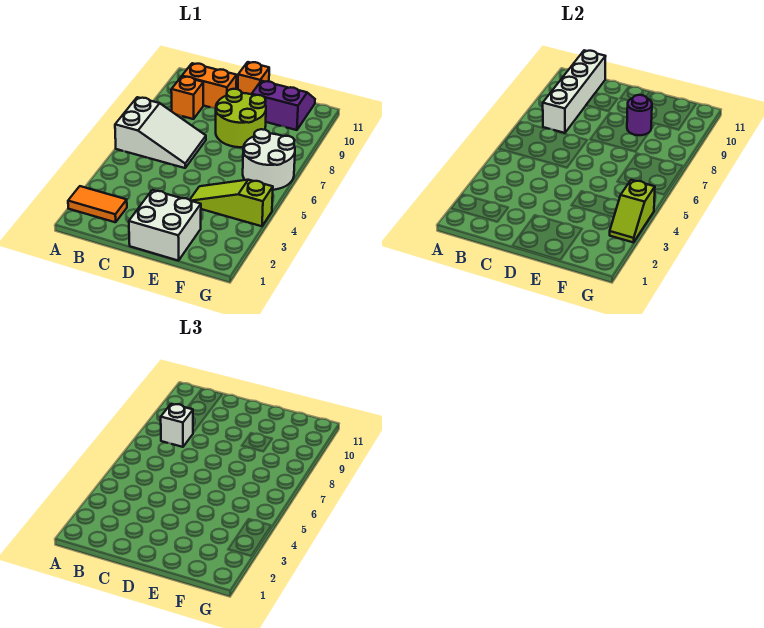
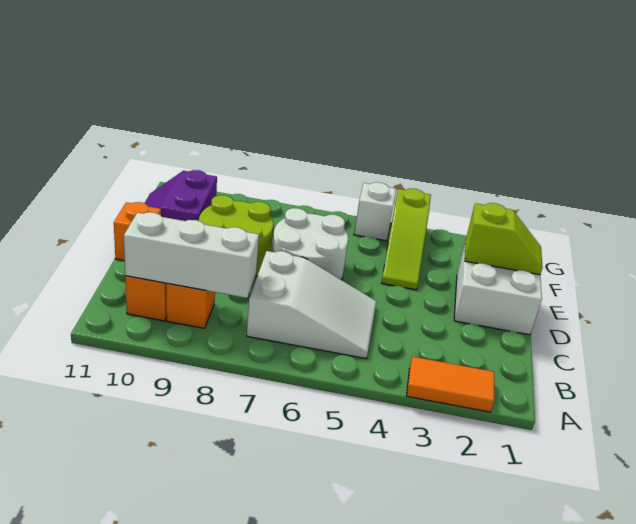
orange 1x2 tile [68,186,127,222] -> orange 1x2 tile turned to [406,357,494,412]
white 2x3 slope [115,97,206,168] -> white 2x3 slope turned to [247,251,376,359]
white 1x4 brick [543,50,606,133] -> white 1x3 brick [124,212,259,298]
white 1x1 brick [161,404,193,447] -> white 1x1 brick moved to [354,182,396,241]
purple 1x1 round brick [627,95,652,135] -> none
white 2x2 round brick [243,129,295,190] -> white 2x2 round brick moved to [272,208,348,280]
lime 1x2 slope [610,180,655,242] -> lime 1x2 slope moved to [465,203,543,275]

